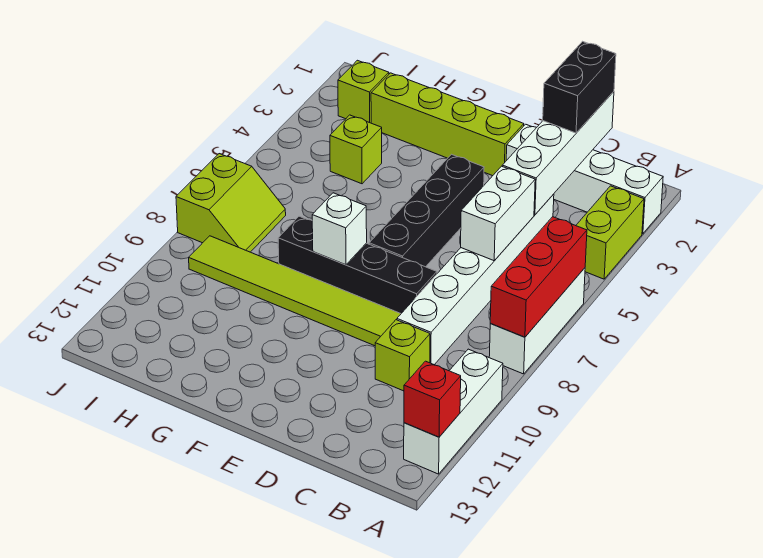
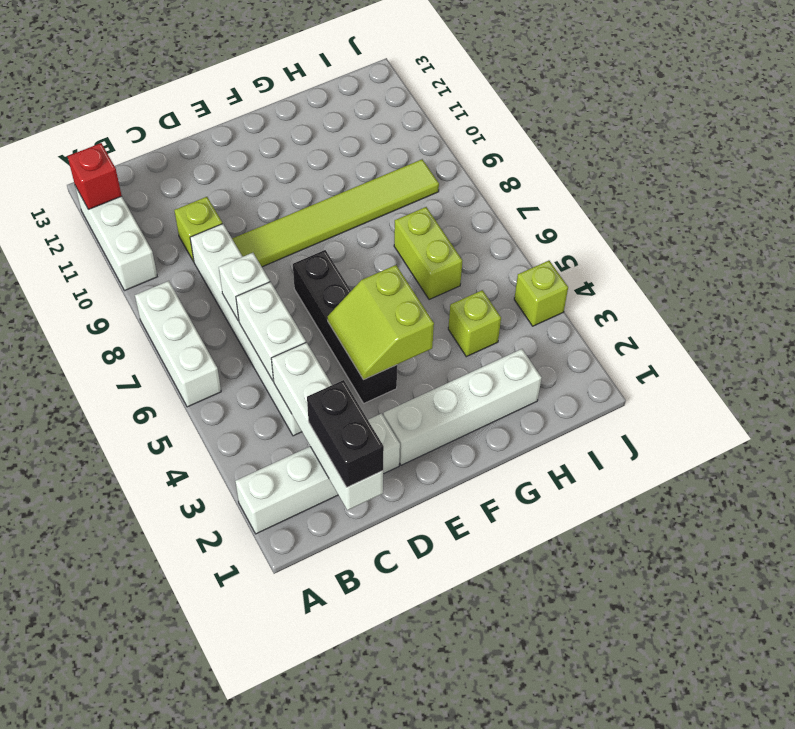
lime 1x2 brick [576,186,644,279] -> lime 1x2 brick moved to [394,207,462,300]
red 1x3 brick [490,217,587,337] -> none
black 1x4 brick [278,216,437,313] -> none
lime 1x4 brick [371,73,524,176] -> white 1x4 brick [383,349,541,465]
white 1x1 brick [312,193,367,265] -> white 1x1 brick moved to [219,253,270,321]
lime 1x1 brick [338,60,389,123] -> lime 1x1 brick moved to [514,261,568,326]
lime 2x2 slope [176,154,286,252] -> lime 2x2 slope moved to [328,265,434,380]

